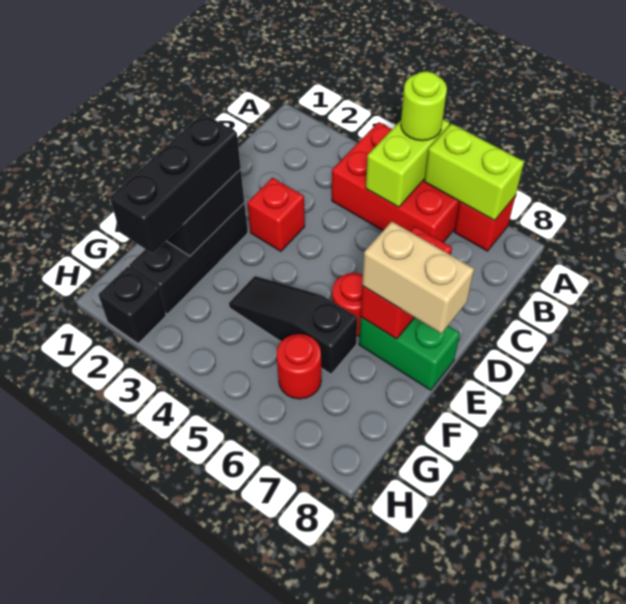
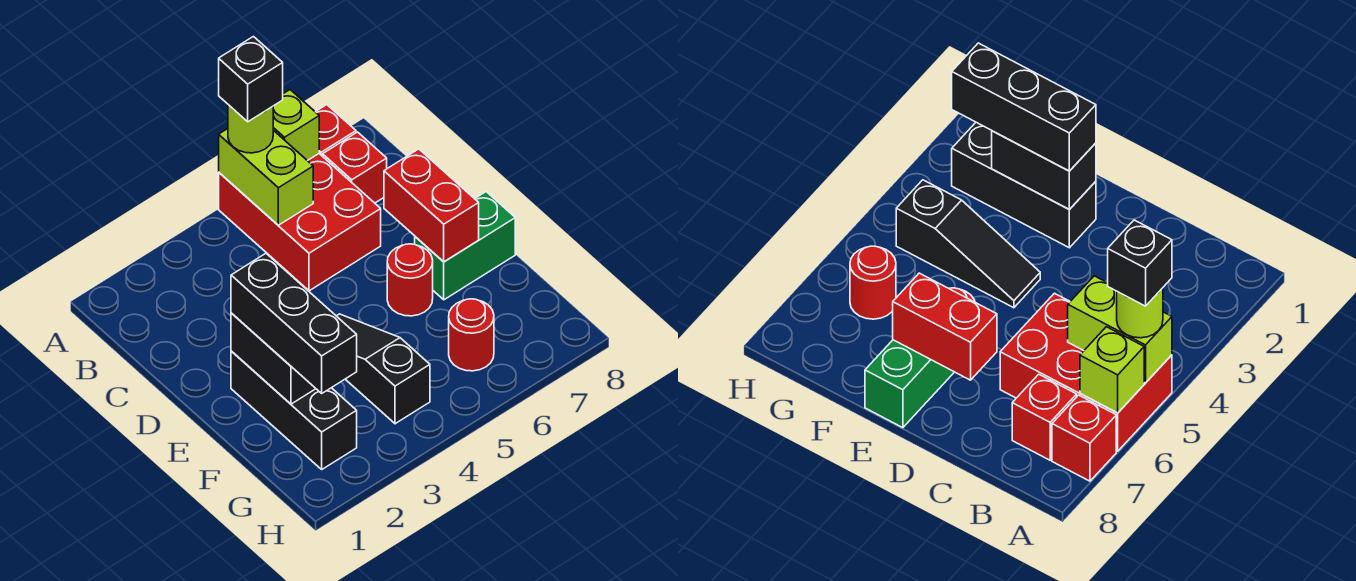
red 2x3 brick [332,122,460,242] -> red 2x3 brick turned to [219,154,381,291]
lime 1x2 brick [424,124,524,221] -> lime 1x1 brick [273,90,319,161]
red 1x1 brick [247,178,305,251] -> red 1x1 brick moved to [323,132,387,203]
tan 1x2 brick [362,222,474,334] -> none
black 1x3 slope [229,276,357,374] -> black 1x3 slope turned to [337,314,430,424]
black 1x1 brick [98,266,166,344] -> black 1x1 brick moved to [219,37,283,122]

